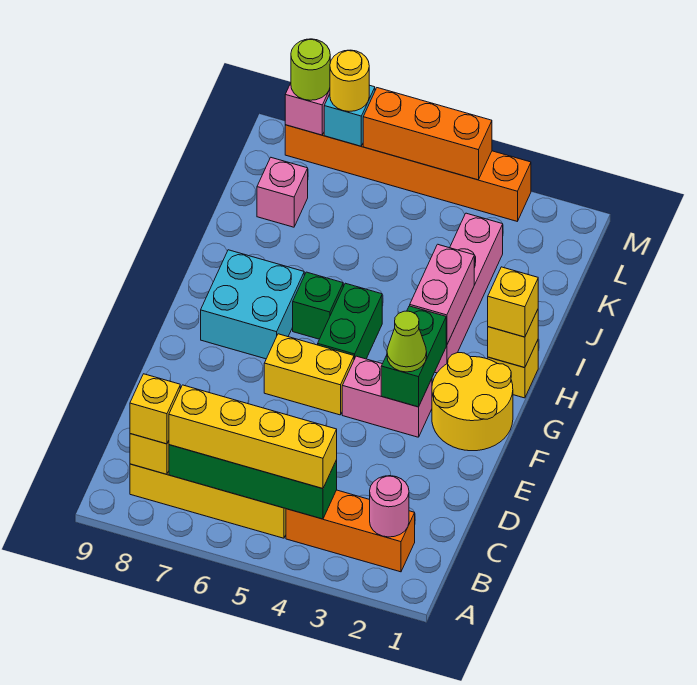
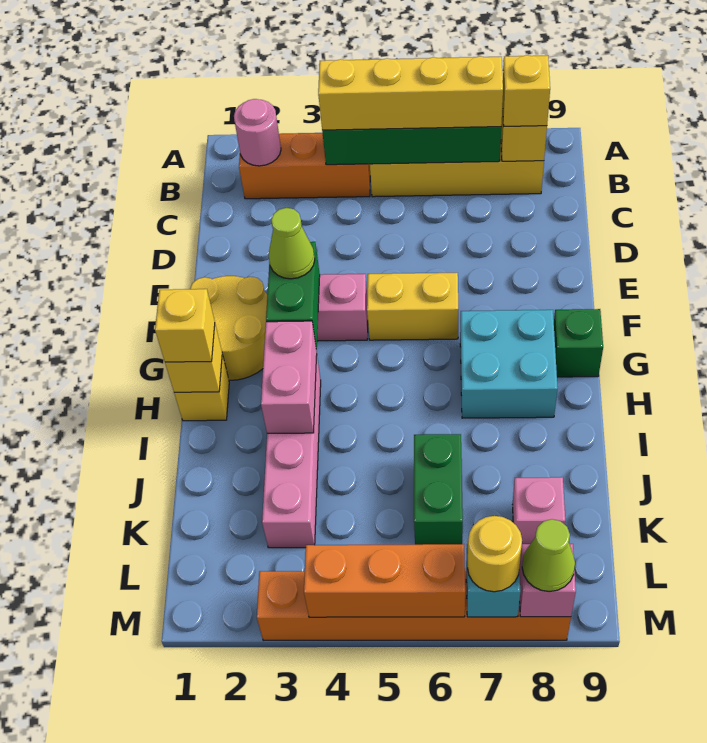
green 1x2 brick [318,283,382,359] -> green 1x2 brick moved to [414,434,463,545]
green 1x1 brick [293,272,343,339] -> green 1x1 brick moved to [554,309,603,377]
lime 1x1 round brick [291,39,330,100] -> lime 1x1 cone [522,519,575,592]

